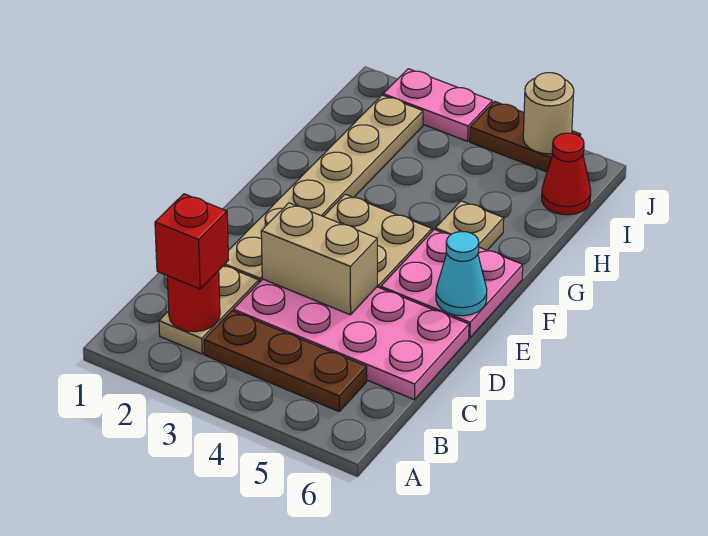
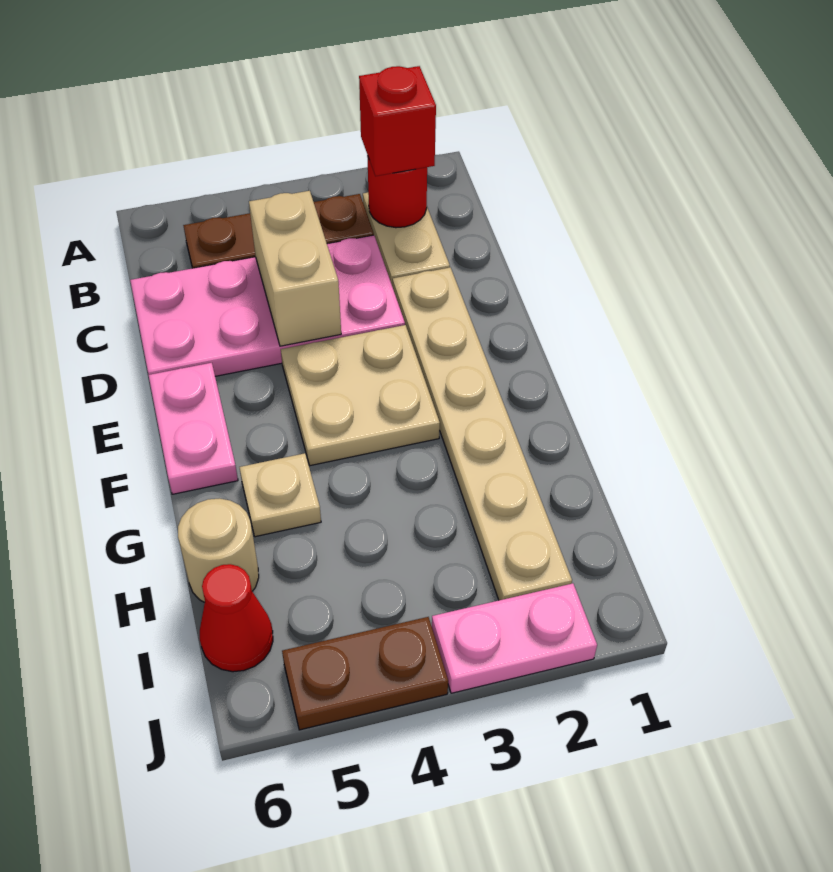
tan 1x2 brick [261,203,377,315] -> tan 1x2 brick turned to [249,191,341,346]
pink 2x2 plate [381,230,523,338] -> pink 1x2 plate [149,363,238,494]
cyan 1x1 cone [436,232,487,316] -> none
tan 1x1 round brick [523,73,574,154] -> tan 1x1 round brick moved to [178,498,259,602]

